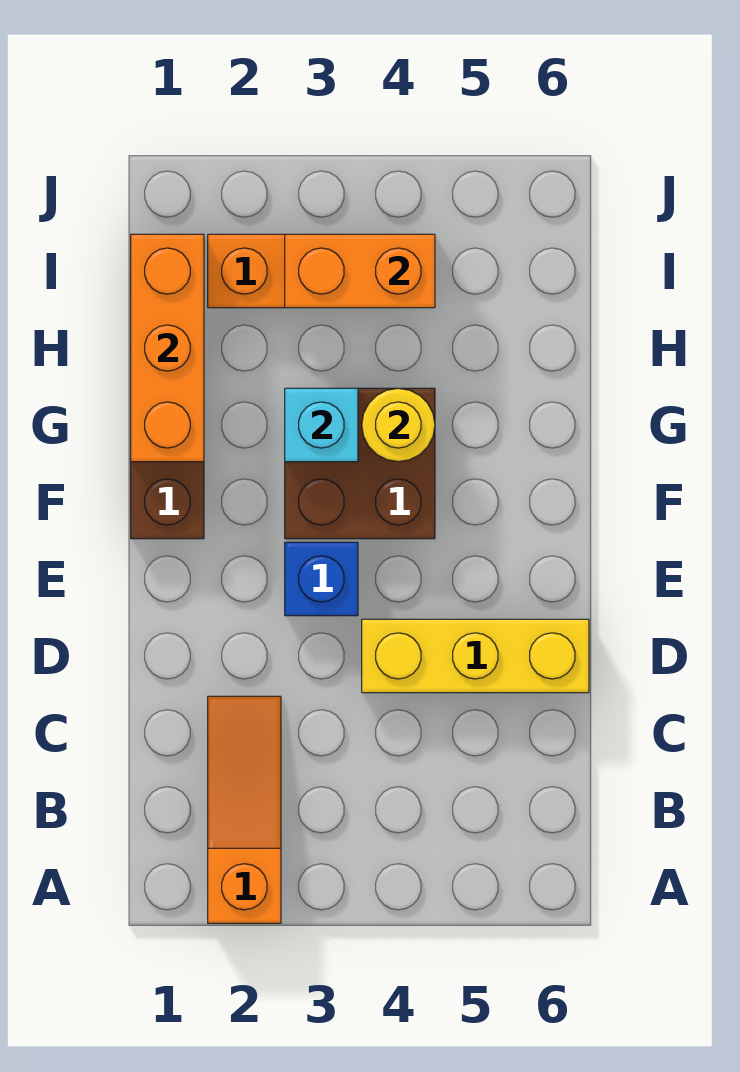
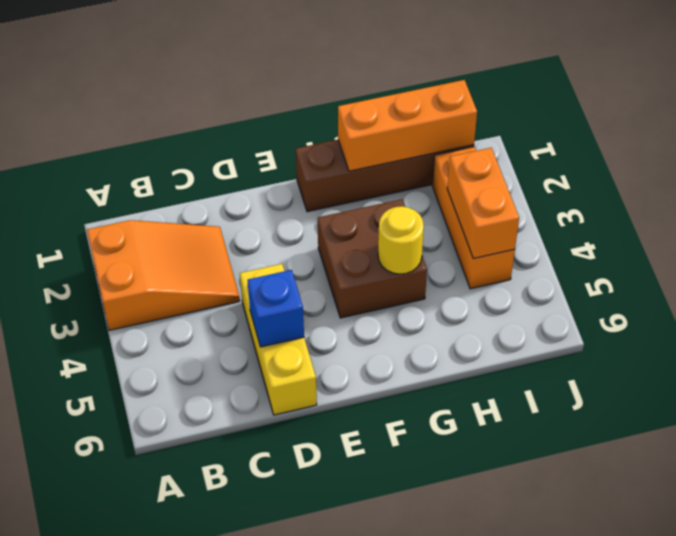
orange 1x3 slope [208,696,281,923] -> orange 2x3 slope [87,220,240,330]
blue 1x1 brick [285,542,358,616] -> blue 1x1 brick moved to [248,270,304,347]
cyan 1x1 brick [285,388,358,462] -> none

